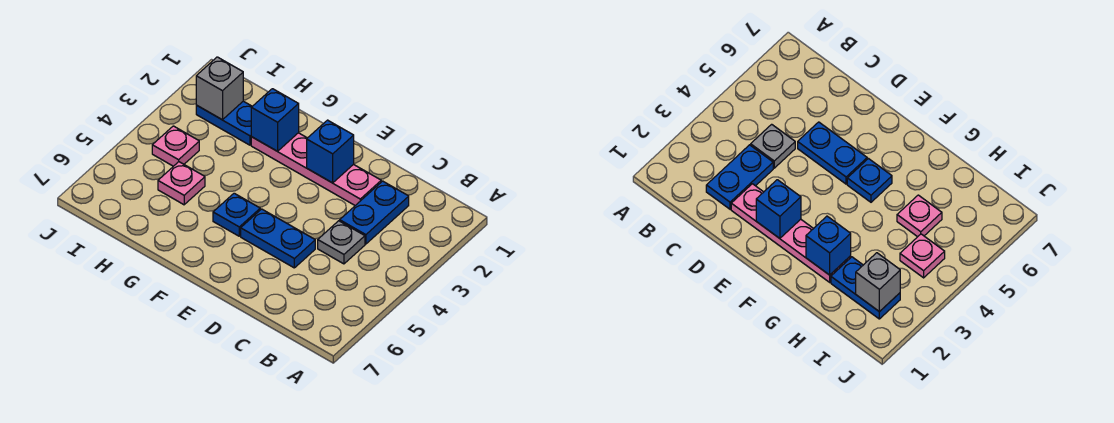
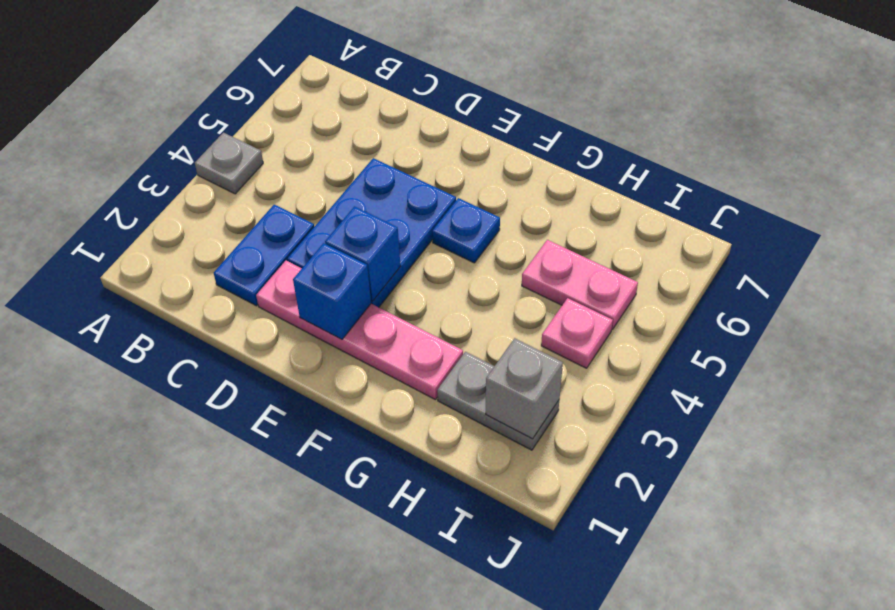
grey 1x1 plate [318,221,365,264] -> grey 1x1 plate moved to [195,133,263,194]
blue 1x2 plate [241,209,315,268] -> blue 2x3 plate [287,158,456,307]
blue 1x1 brick [251,89,299,151] -> blue 1x1 brick moved to [325,207,401,301]
blue 1x2 plate [196,101,252,145] -> grey 1x2 plate [437,352,559,450]
pink 1x1 plate [158,162,205,205] -> pink 1x2 plate [522,240,638,330]

